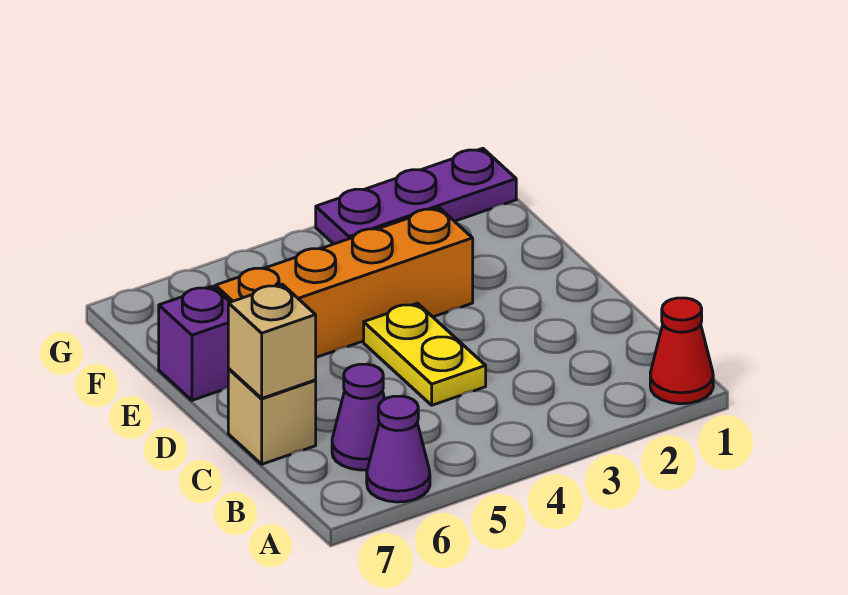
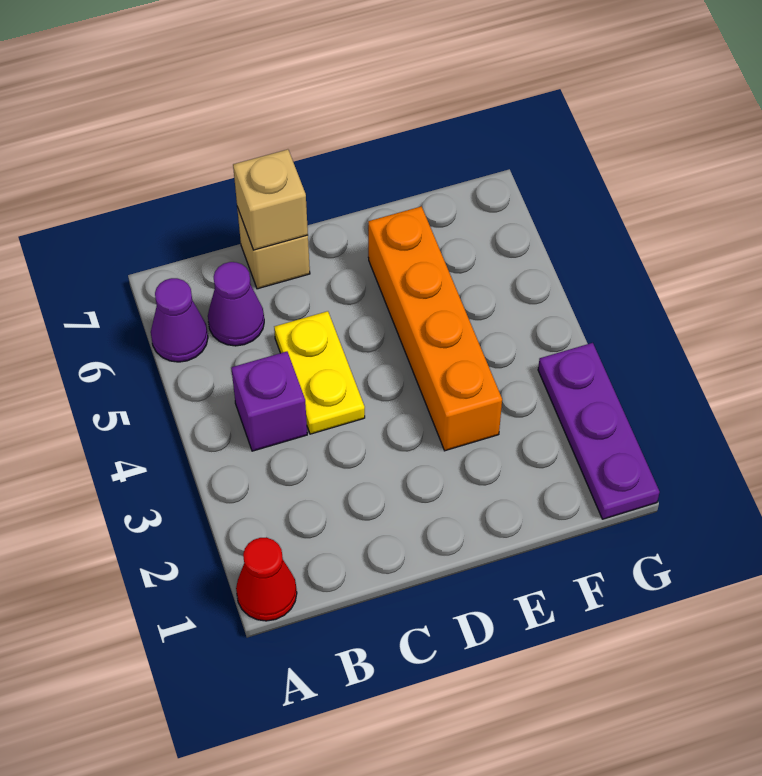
yellow 1x2 plate [364,303,486,405] -> yellow 1x2 plate turned to [274,311,365,434]
purple 1x1 brick [159,286,230,400] -> purple 1x1 brick moved to [231,352,307,451]

